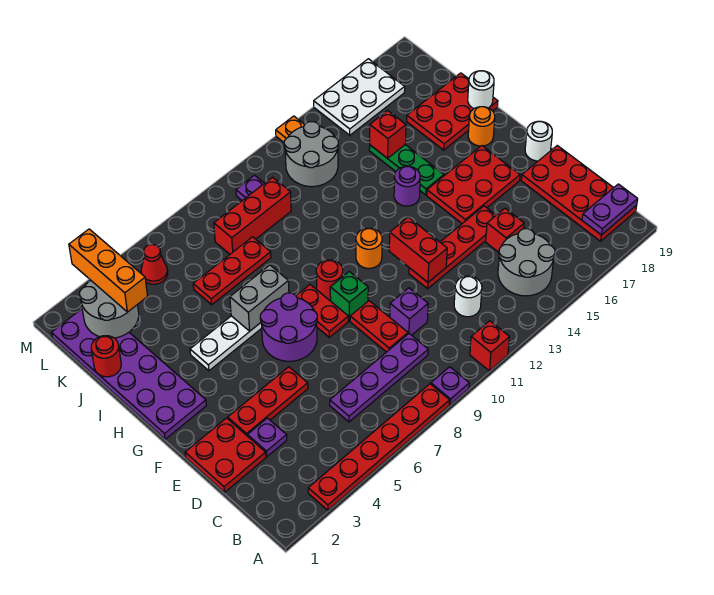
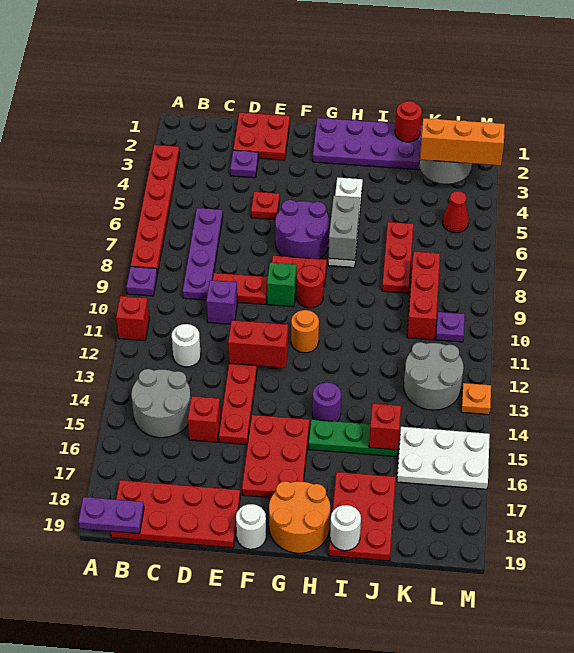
purple 1x2 plate [582,184,638,235] -> purple 1x2 plate turned to [78,497,144,534]
red 1x3 plate [228,367,308,436] -> red 1x1 plate [251,192,280,220]
orange 1x1 round brick [468,107,495,146] -> orange 2x2 round brick [269,481,330,553]
white 2x3 plate [314,59,405,135] -> white 2x3 plate turned to [397,427,490,489]

